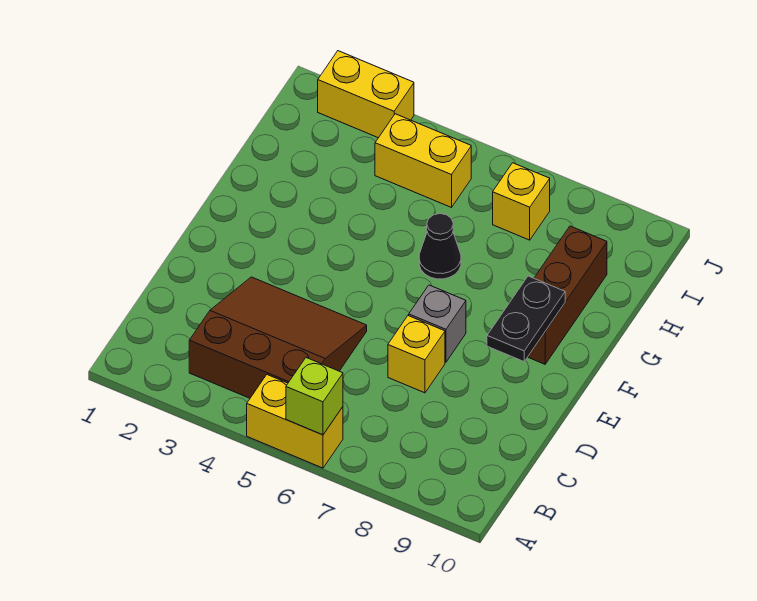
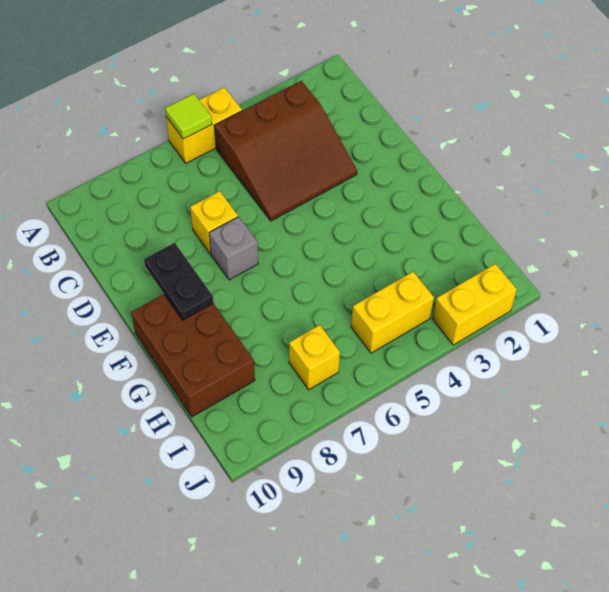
lime 1x1 brick [286,358,343,435] -> lime 1x1 tile [165,94,212,139]
brown 1x3 brick [528,226,607,364] -> brown 2x3 brick [131,294,255,417]
black 1x1 cone [419,214,461,279] -> none

